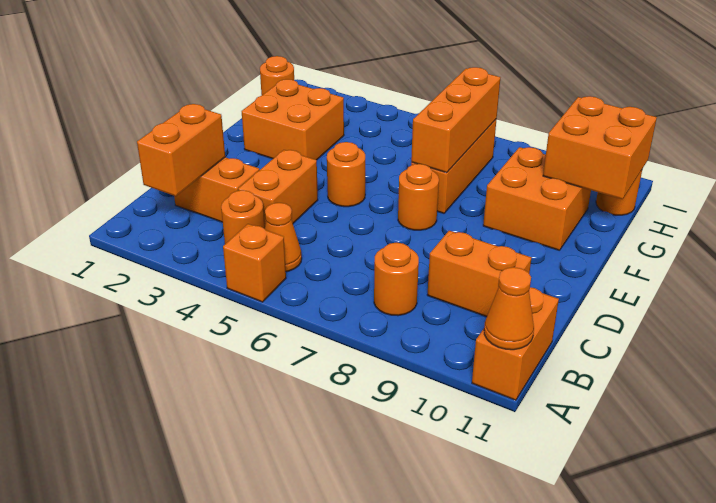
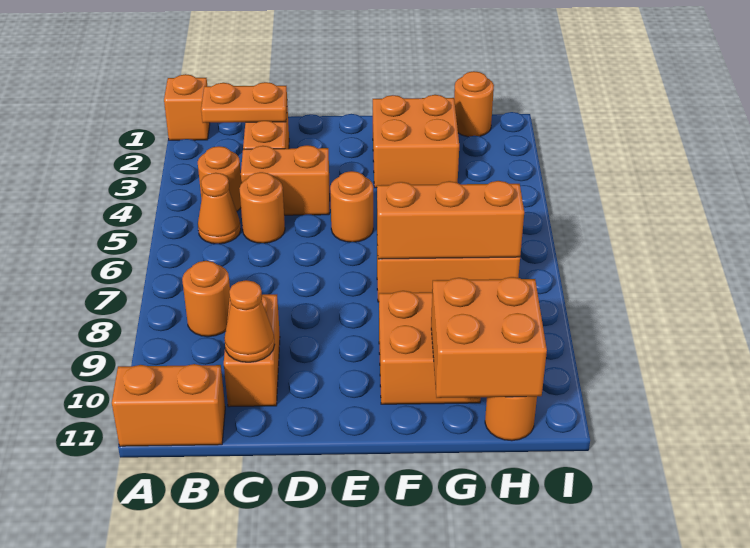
orange 1x1 brick [223,224,286,302] -> orange 1x1 brick moved to [164,74,210,140]
orange 1x1 cone [484,267,534,350] -> orange 1x1 cone moved to [224,280,275,362]
orange 1x2 brick [137,104,225,196] -> orange 1x2 plate [201,82,287,123]
orange 1x1 round brick [398,164,439,230] -> orange 1x1 round brick moved to [239,172,285,243]

